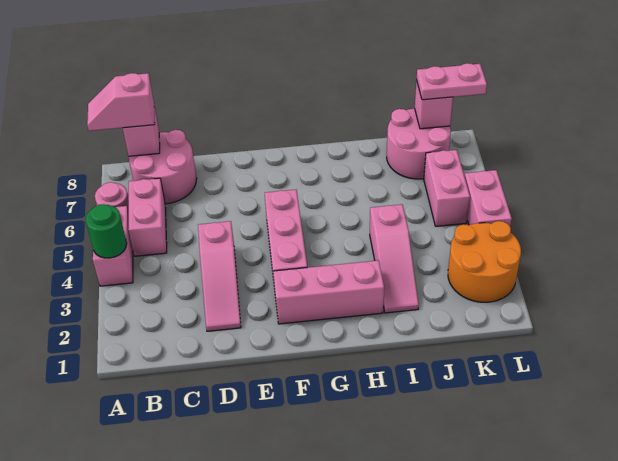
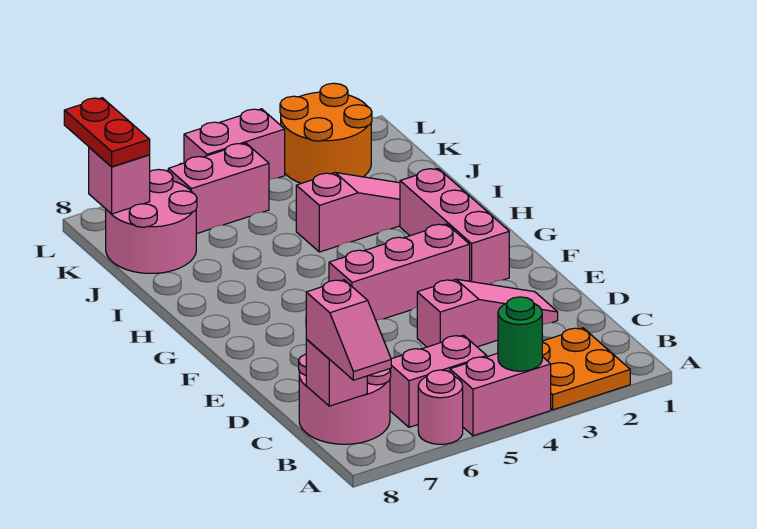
none -> orange 2x2 plate [542,328,630,410]
pink 1x2 plate [416,63,487,100] -> red 1x2 plate [64,98,150,167]

